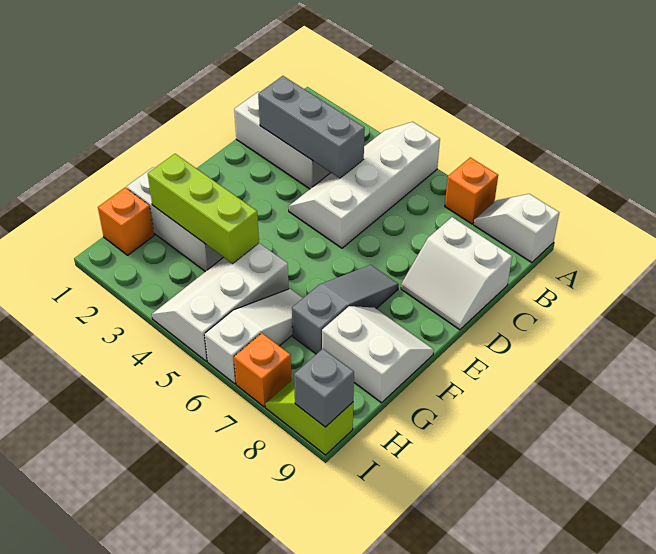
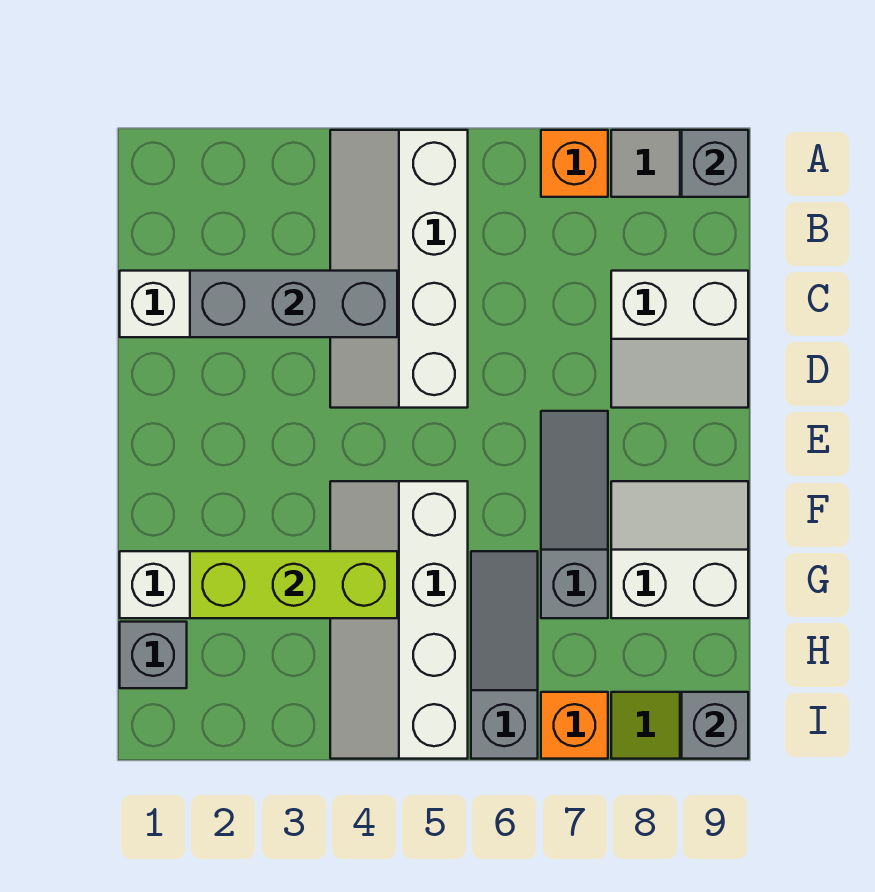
none -> grey 1x1 brick [682,130,748,197]
white 2x3 slope [152,244,289,361] -> white 2x4 slope [330,481,468,759]
white 1x3 slope [204,289,303,384] -> grey 1x3 slope [471,551,538,759]
orange 1x1 brick [98,188,154,255] -> grey 1x1 brick [120,622,187,688]

